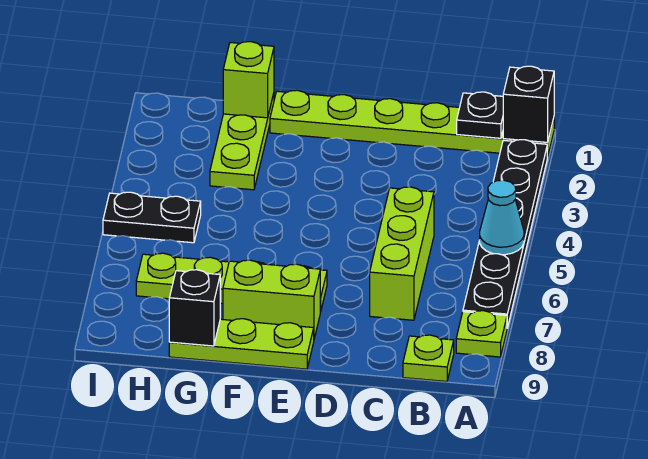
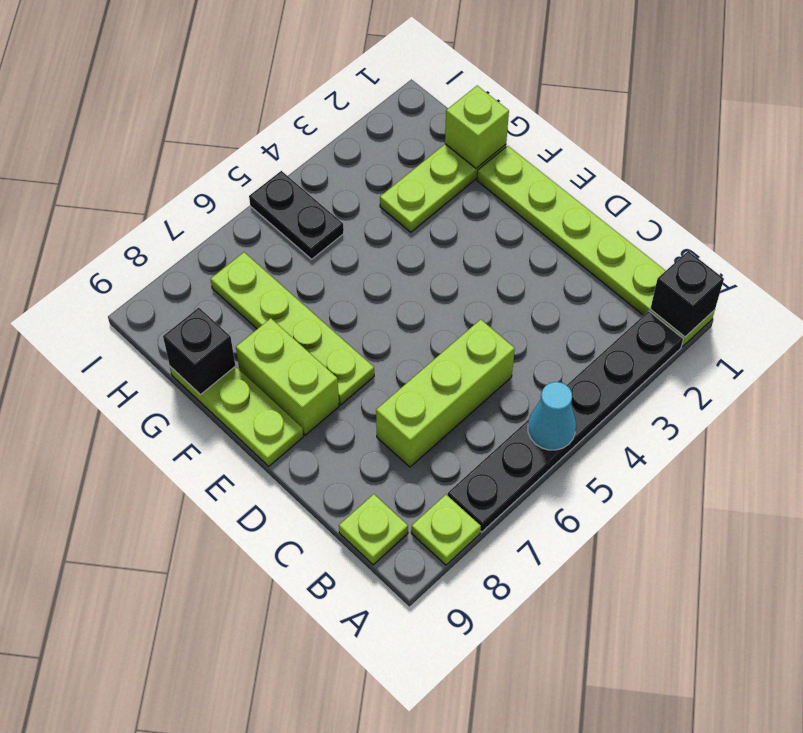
black 1x1 plate [457,92,503,138] -> none

